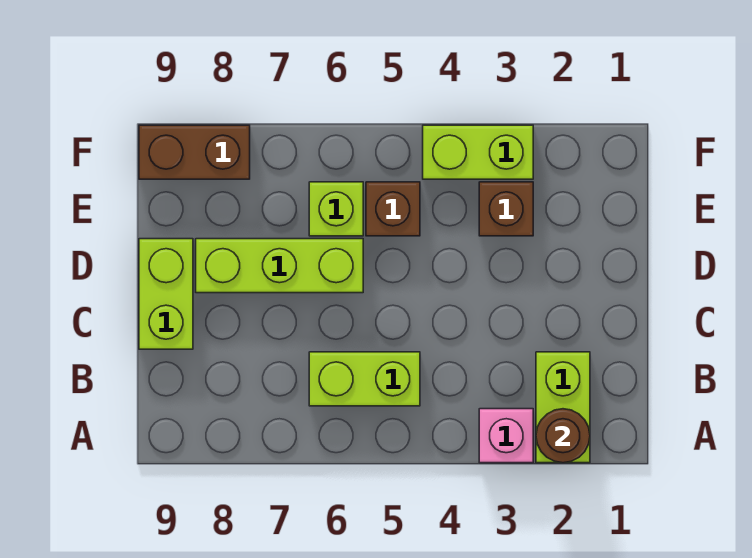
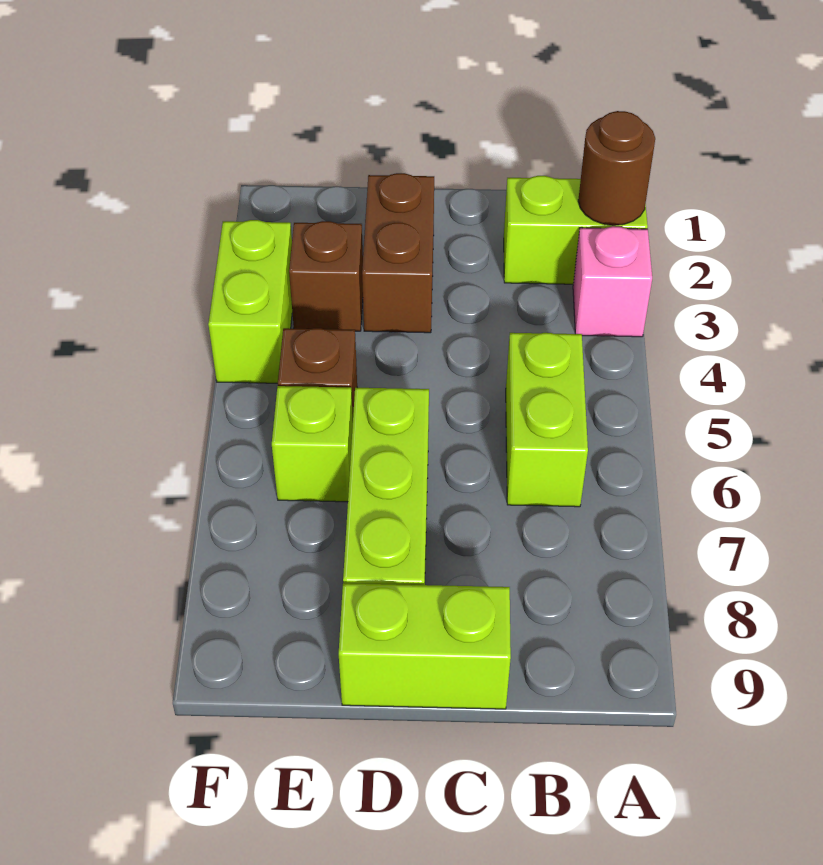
brown 1x2 brick [139,125,250,179] -> brown 1x2 brick moved to [362,173,434,333]

